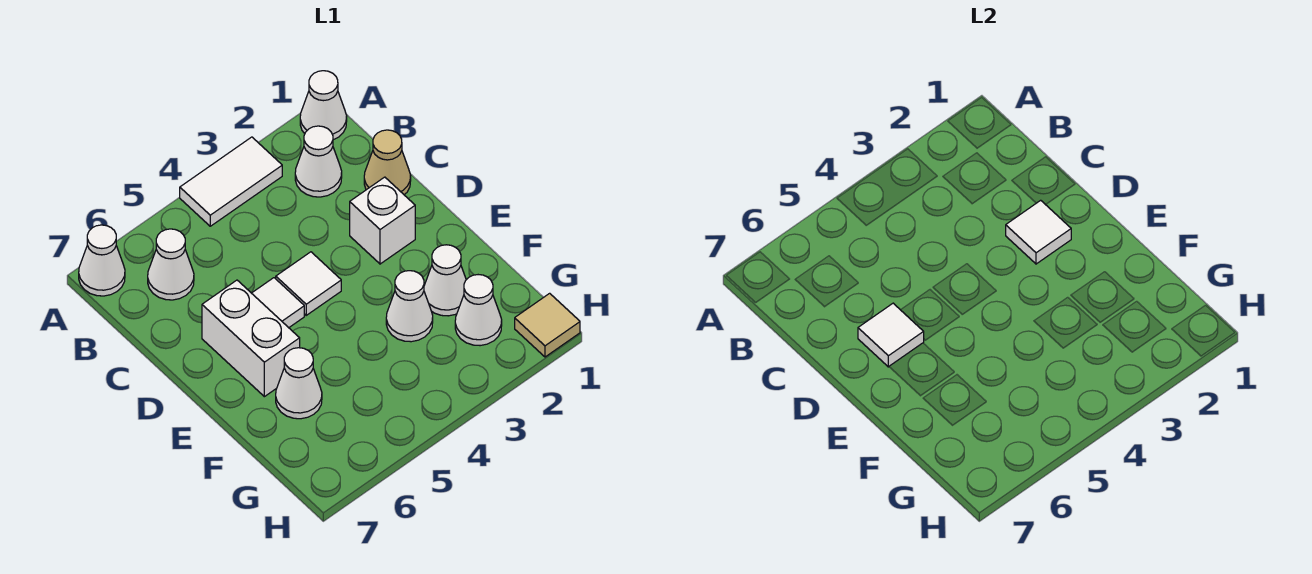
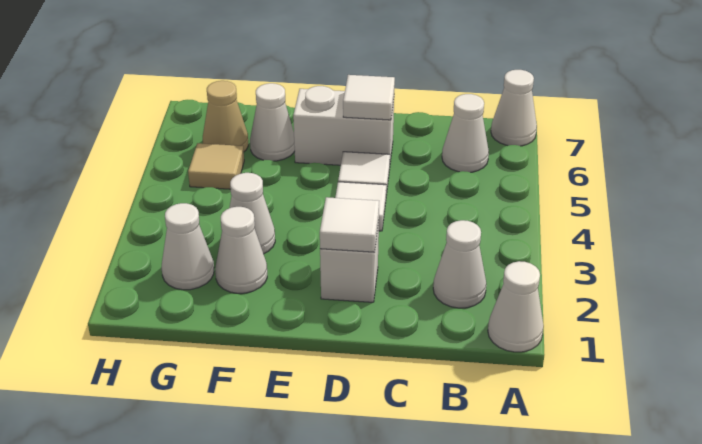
white 1x2 tile [180,137,282,226] -> none
tan 1x1 cone [364,130,411,195] -> tan 1x1 cone moved to [203,81,248,152]
tan 1x1 tile [515,293,580,357] -> tan 1x1 tile moved to [188,143,244,189]

